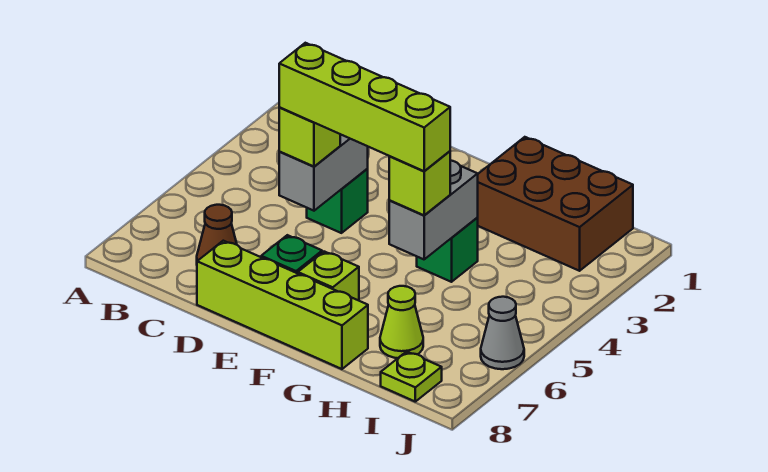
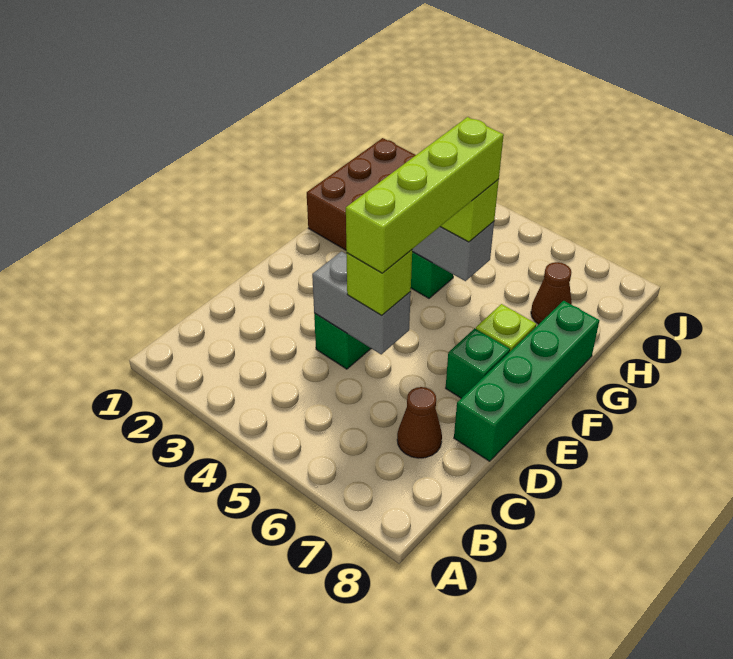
lime 1x4 brick [197,241,368,369] -> green 1x4 brick [454,301,599,461]
lime 1x1 cone [380,286,423,358] -> brown 1x1 cone [531,262,572,324]
lime 1x1 plate [381,351,442,402] -> none
grey 1x1 cone [481,297,524,369] -> none

